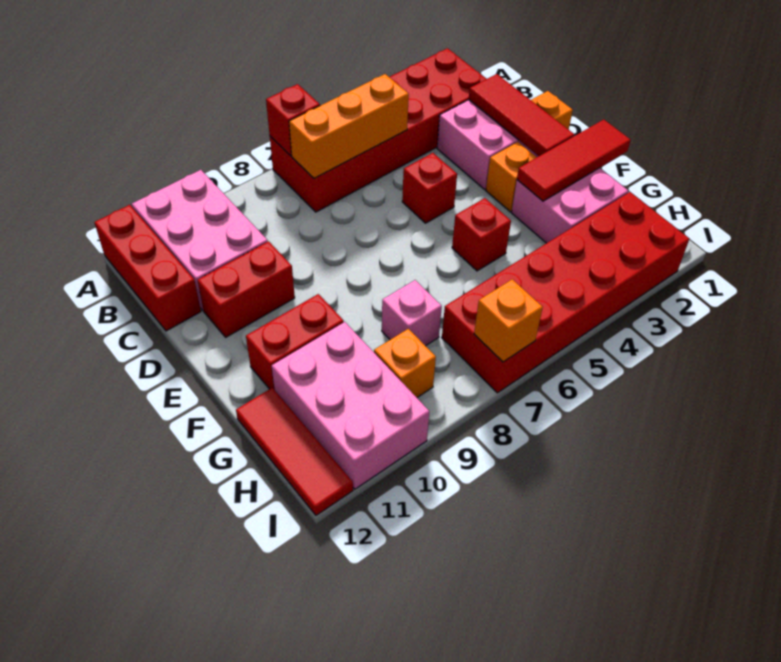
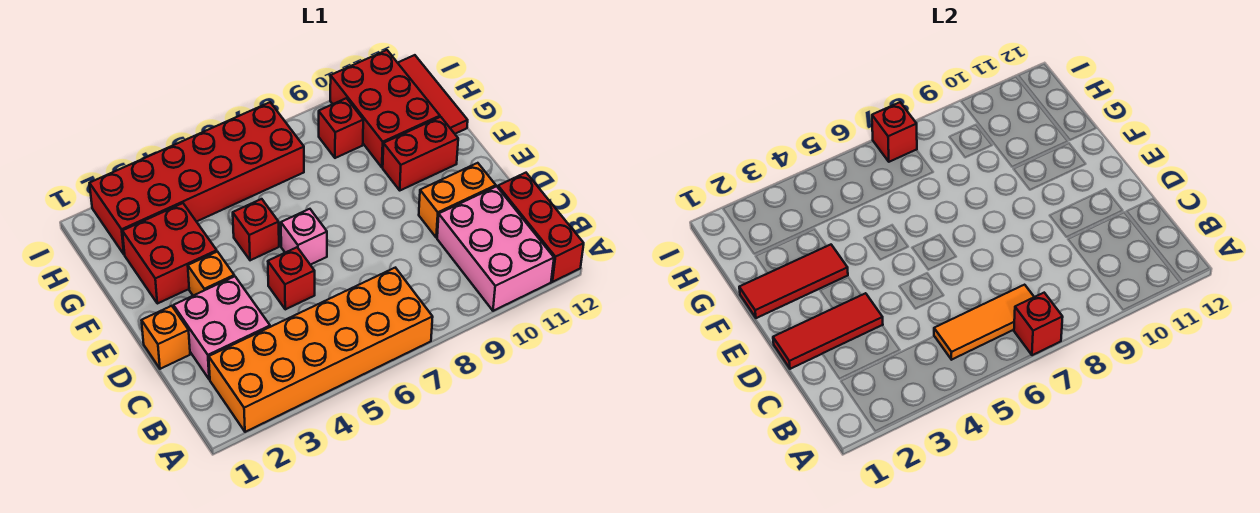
red 2x6 brick [270,48,486,212] -> orange 2x6 brick [209,268,433,432]
orange 1x3 brick [289,74,409,178] -> orange 1x3 tile [934,285,1034,360]
red 1x3 tile [469,74,574,156] -> red 1x3 tile turned to [773,293,883,369]
red 1x2 brick [197,241,295,337] -> orange 1x2 brick [419,163,496,238]
pink 2x2 brick [511,168,628,243] -> red 2x2 brick [122,203,217,304]
pink 1x1 brick [382,280,442,346] -> pink 1x1 brick moved to [281,209,327,265]
pink 2x3 brick [272,322,429,489] -> red 2x3 brick [330,50,440,167]
orange 1x1 brick [374,329,436,397] -> red 1x1 brick [319,98,363,158]
orange 1x1 brick [474,279,543,362] -> red 1x1 brick [872,102,917,162]

